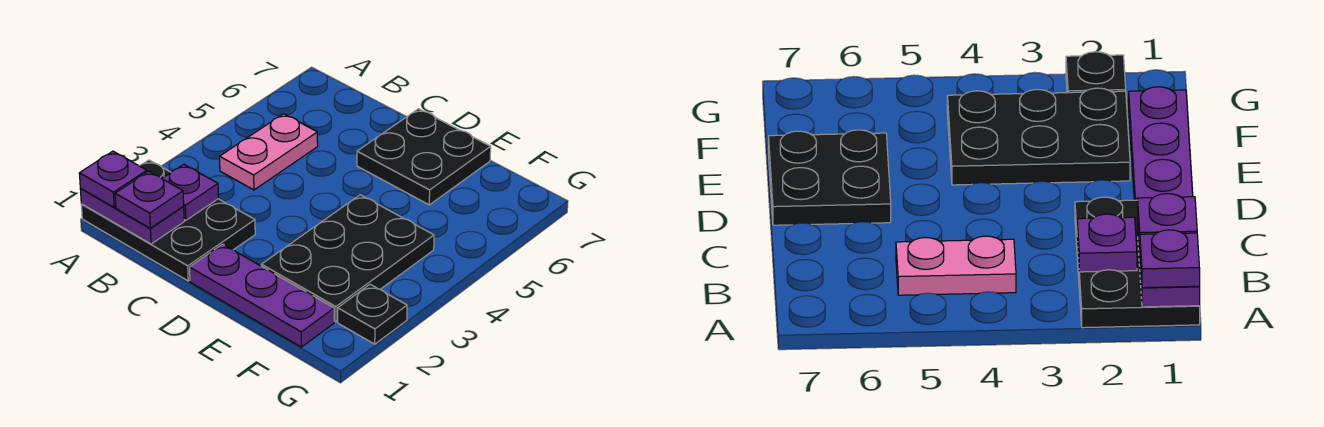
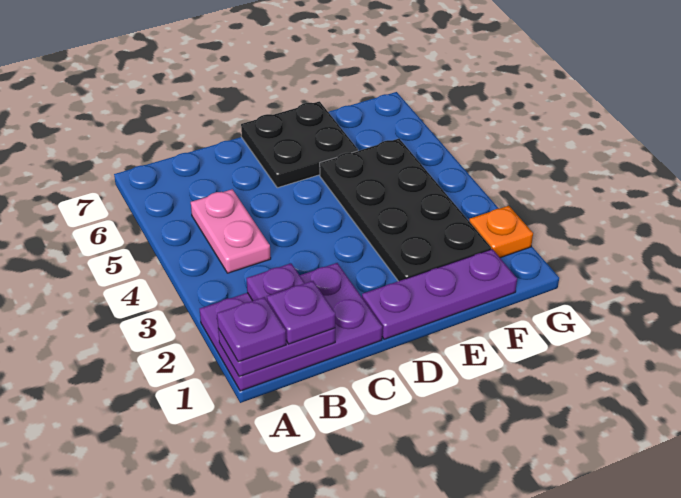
black 2x3 plate [81,160,255,281] -> purple 2x3 plate [200,263,382,391]
black 2x3 plate [261,195,434,322] -> black 2x4 plate [320,139,491,281]
black 1x1 plate [338,284,407,344] -> orange 1x1 plate [469,206,533,258]

